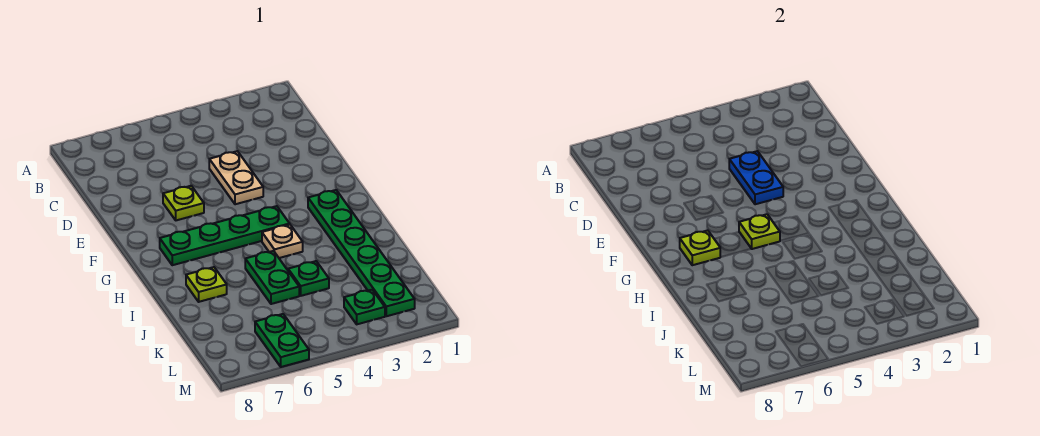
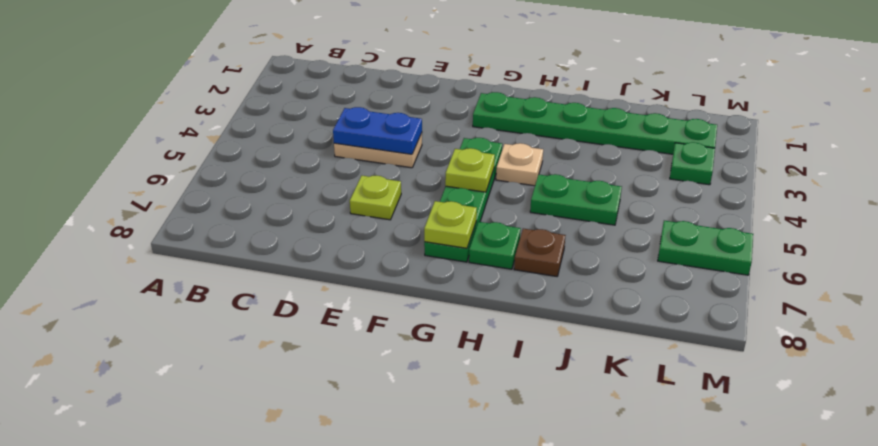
lime 1x1 plate [186,267,227,302] -> brown 1x1 plate [514,229,566,276]
green 1x1 plate [288,261,329,296] -> green 1x1 plate moved to [469,222,521,269]

